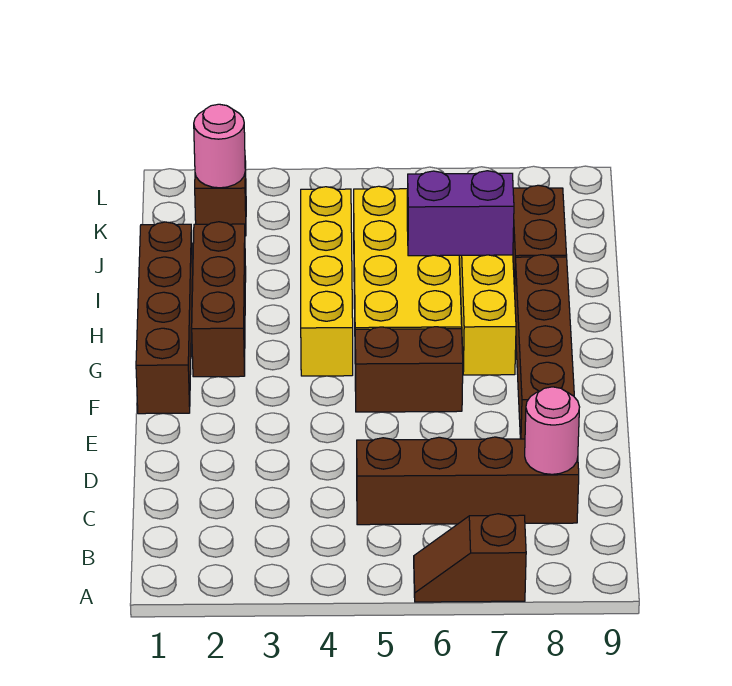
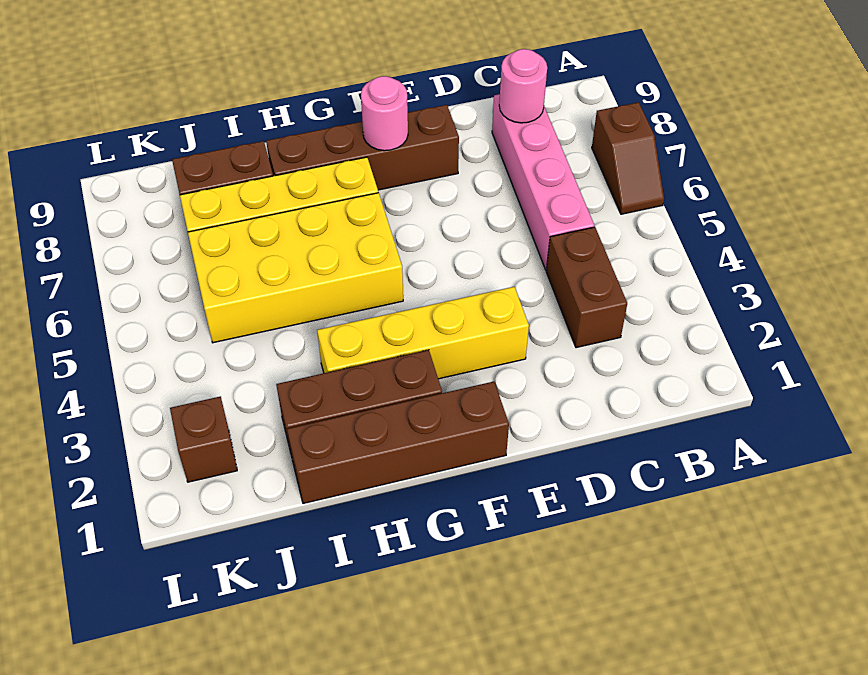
brown 1x4 brick [357,437,579,525] -> pink 1x4 brick [492,94,594,270]
brown 1x2 brick [355,327,463,412] -> brown 1x2 brick moved to [546,227,627,348]
yellow 1x4 brick [301,187,353,376] -> yellow 1x4 brick moved to [317,287,529,379]
purple 1x2 brick [407,171,514,256] -> none
pink 1x1 round brick [194,104,245,188] -> pink 1x1 round brick moved to [361,76,408,151]

